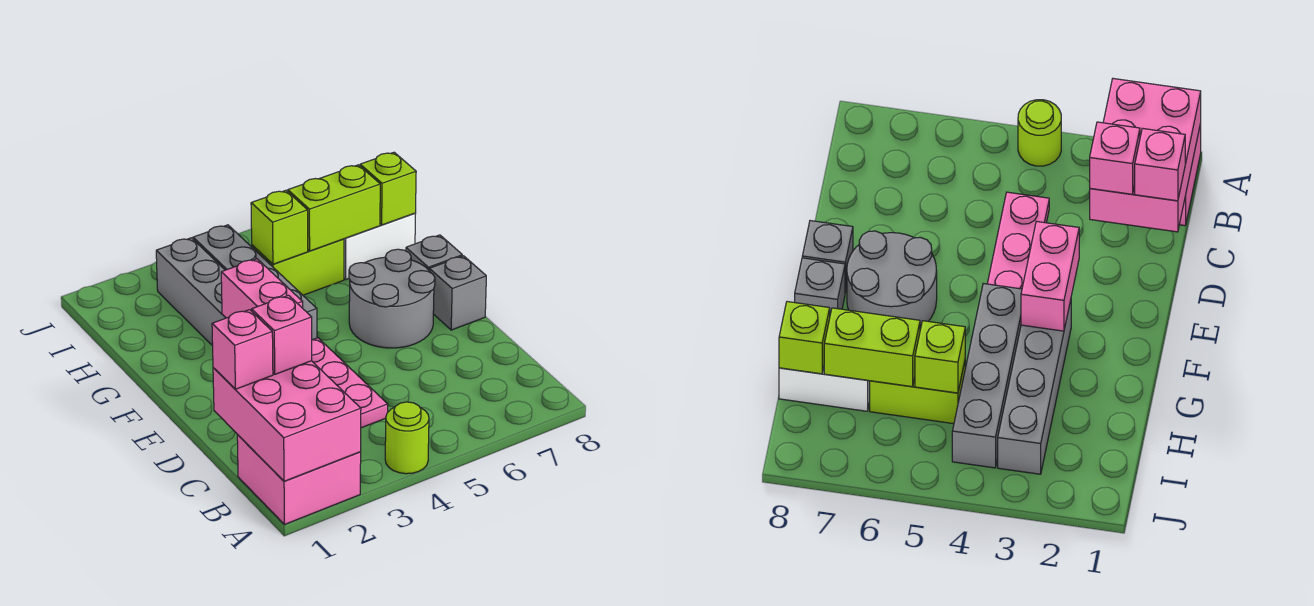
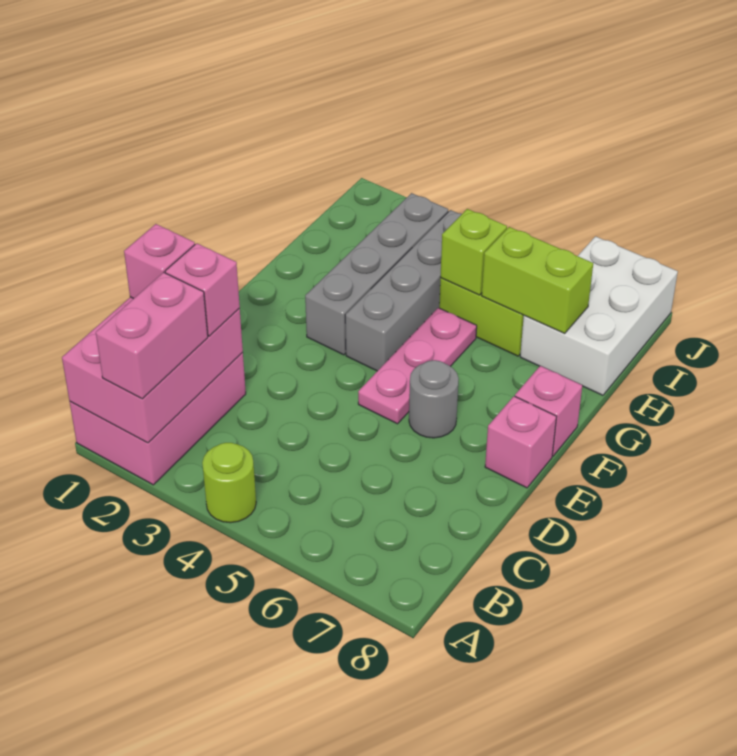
pink 2x2 brick [237,435,361,524] -> pink 2x3 brick [70,352,246,485]
pink 1x3 plate [312,338,388,428] -> pink 1x3 plate moved to [358,308,477,424]
pink 1x2 brick [221,259,303,318] -> pink 1x2 brick moved to [96,272,208,399]
grey 2x2 round brick [349,249,435,348] -> grey 1x1 round brick [409,360,459,438]
grey 1x1 brick [429,256,486,330] -> pink 1x1 brick [485,396,557,488]
grey 1x1 brick [406,235,462,270] -> pink 1x1 brick [515,366,582,456]
white 1x2 brick [344,213,416,279] -> white 2x3 brick [520,236,678,395]
lime 1x1 brick [360,152,416,225] -> none

